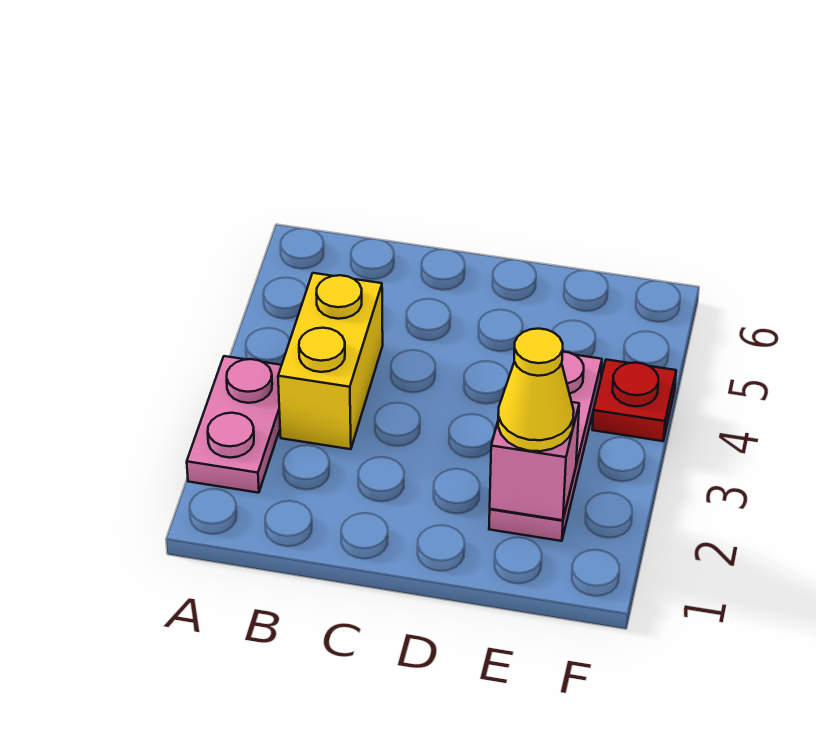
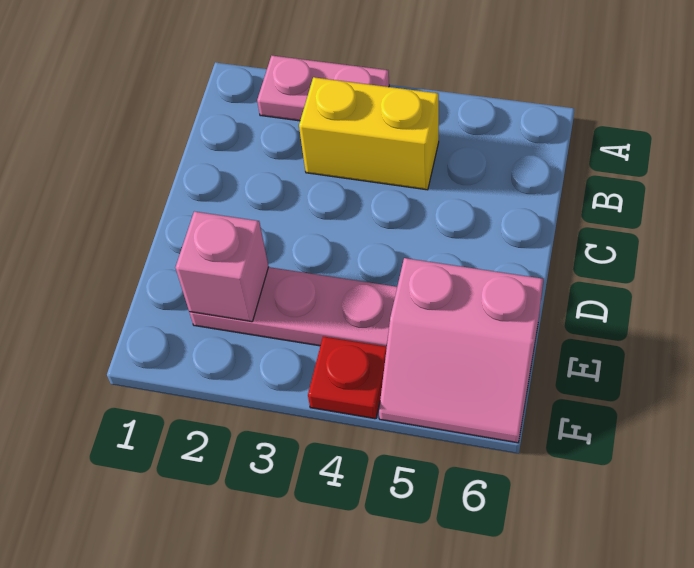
yellow 1x1 cone [498,329,574,451] -> none
none -> pink 2x2 slope [379,258,543,443]

